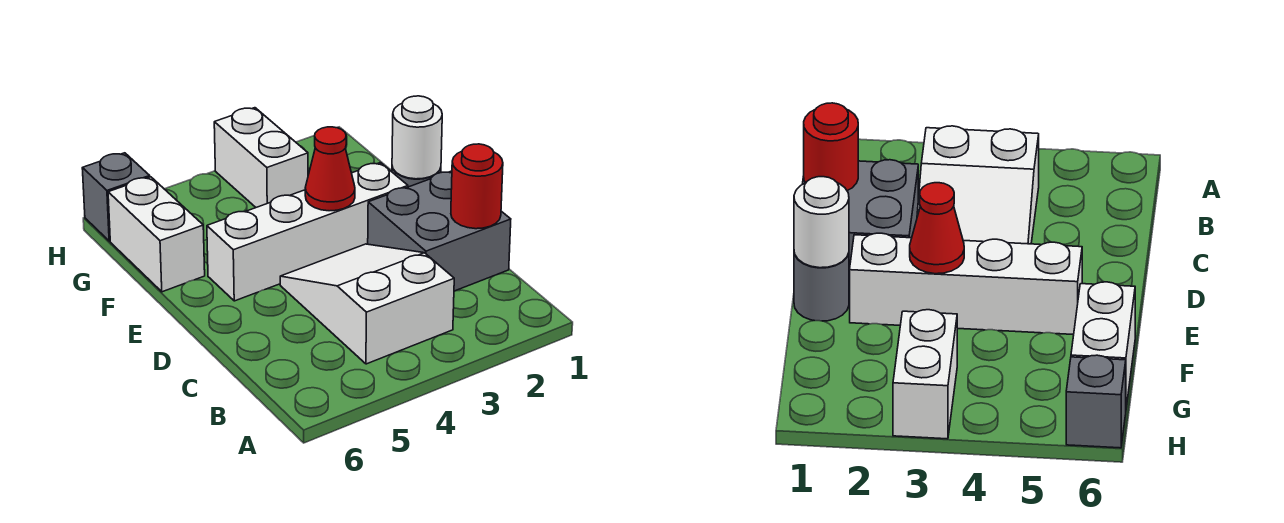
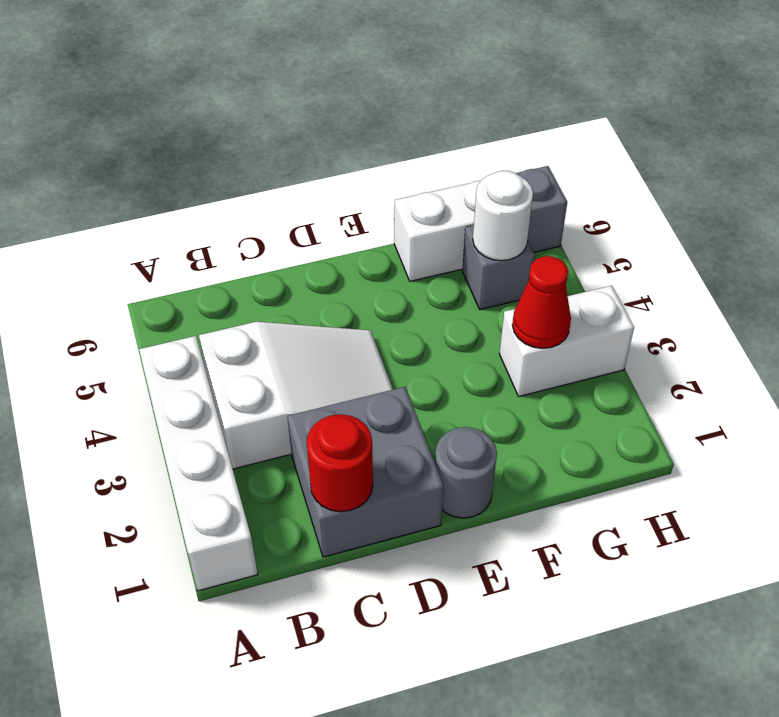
white 1x1 round brick [392,96,442,179] -> white 1x1 round brick moved to [473,171,533,261]
white 1x4 brick [207,163,408,301] -> white 1x4 brick moved to [139,336,258,591]
red 1x1 cone [305,127,355,211] -> red 1x1 cone moved to [512,256,571,348]
none -> grey 1x1 brick [462,225,535,310]

